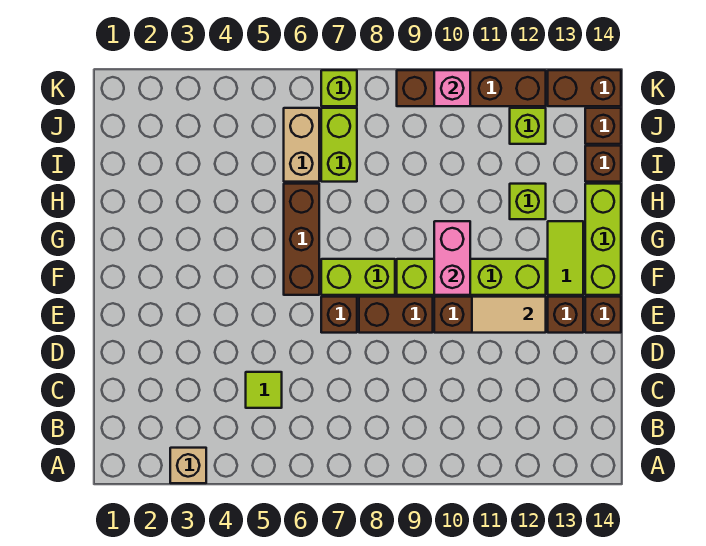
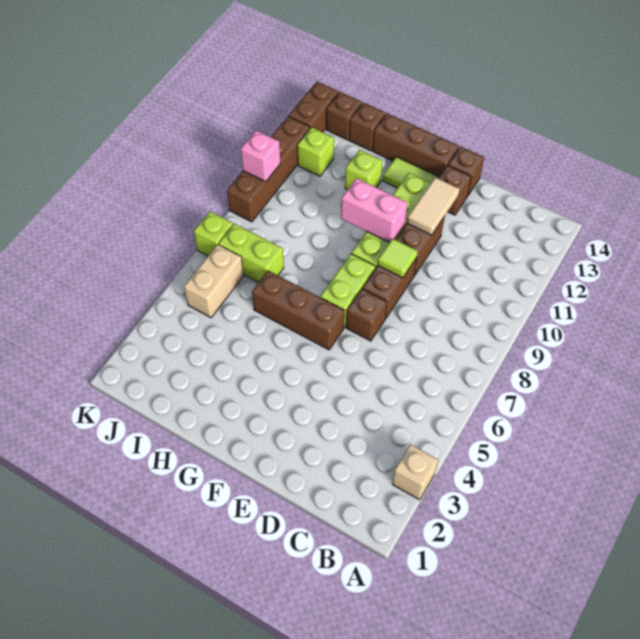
lime 1x1 tile [246,372,282,408] -> lime 1x1 tile moved to [378,239,418,278]
lime 1x3 brick [585,184,621,295] -> brown 1x3 brick [373,113,459,176]
tan 1x2 brick [284,108,319,182] -> tan 1x2 brick turned to [184,244,243,318]

